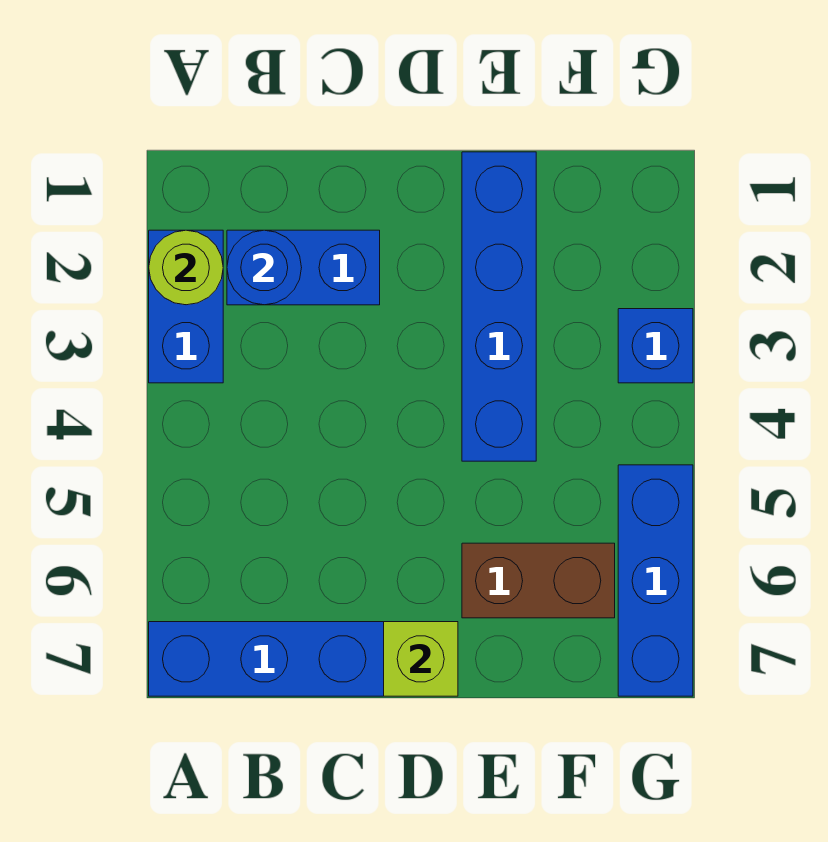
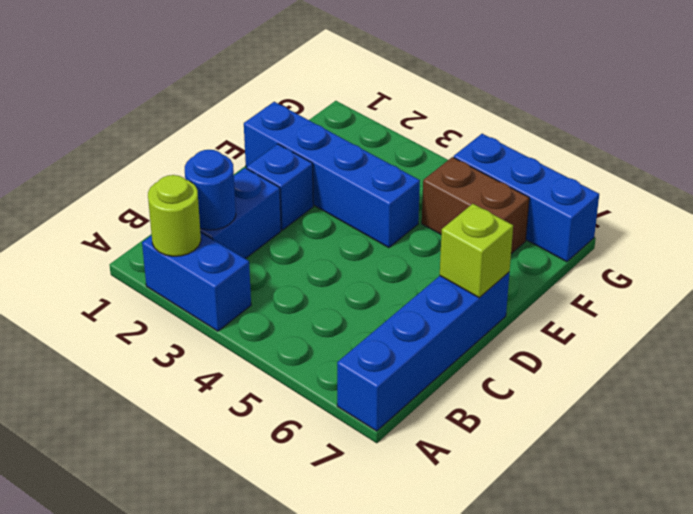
brown 1x2 brick [462,543,615,618] -> brown 1x2 brick turned to [422,157,529,254]
blue 1x1 brick [618,309,693,383] -> blue 1x1 brick moved to [247,144,313,230]

